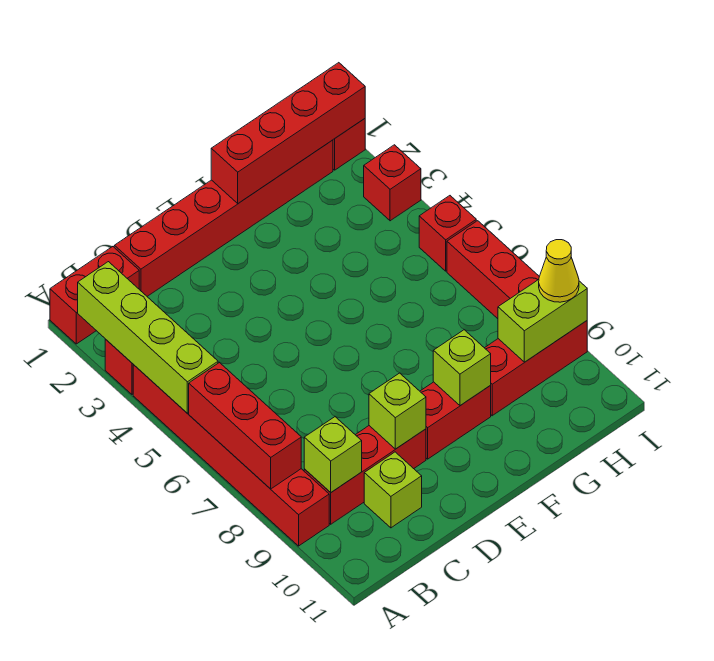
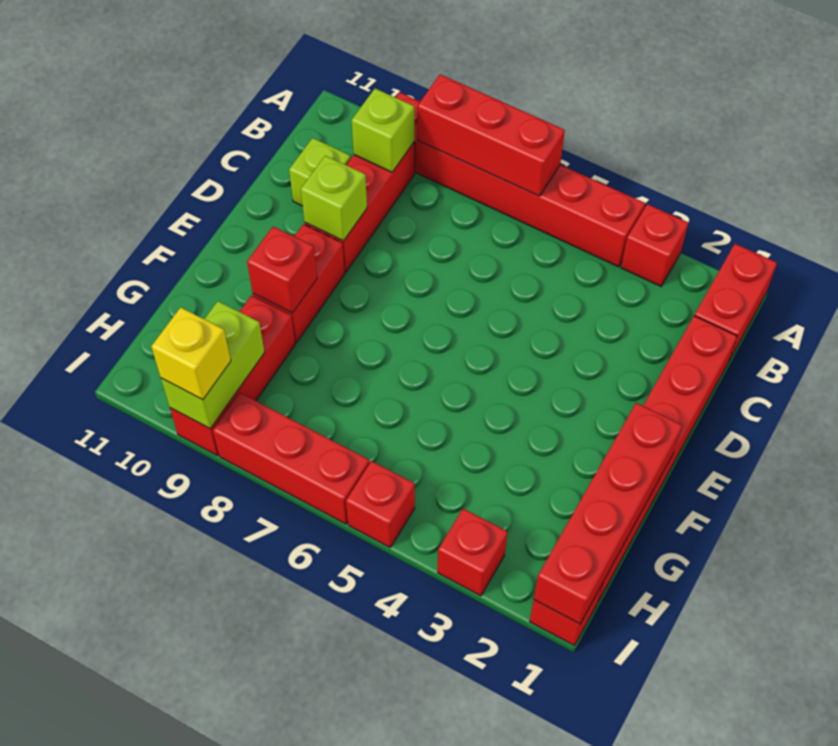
lime 1x4 brick [78,262,218,413] -> none
lime 1x1 brick [433,330,491,406] -> red 1x1 brick [247,227,317,313]
yellow 1x1 cone [539,240,579,302] -> yellow 1x1 brick [151,307,231,400]

